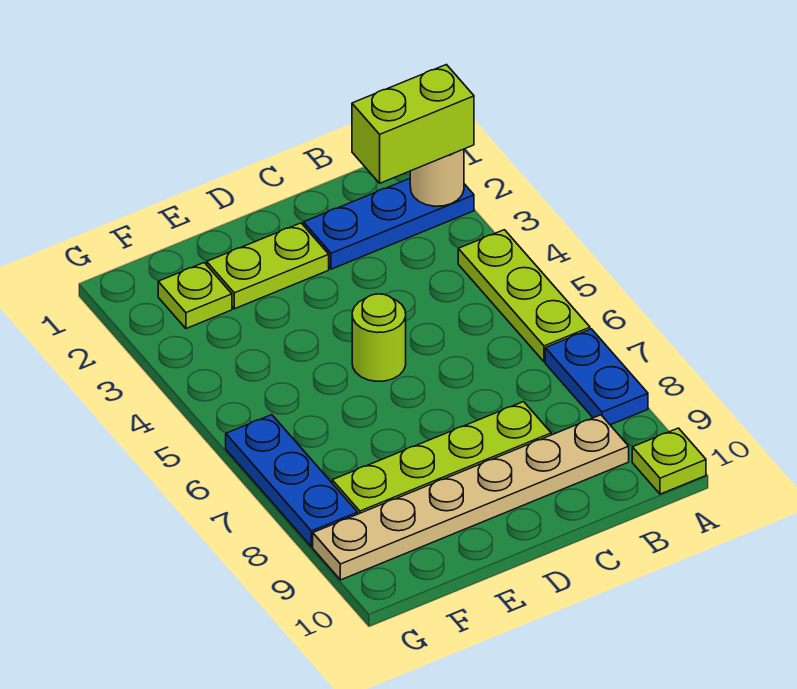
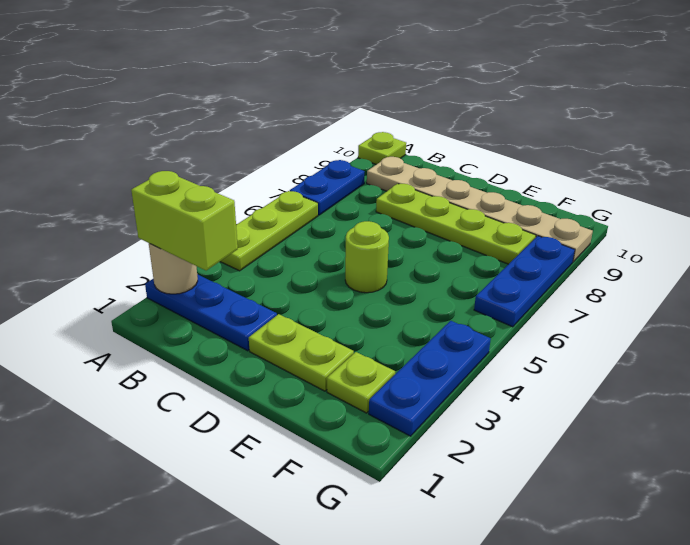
none -> blue 1x3 plate [369,321,491,436]

